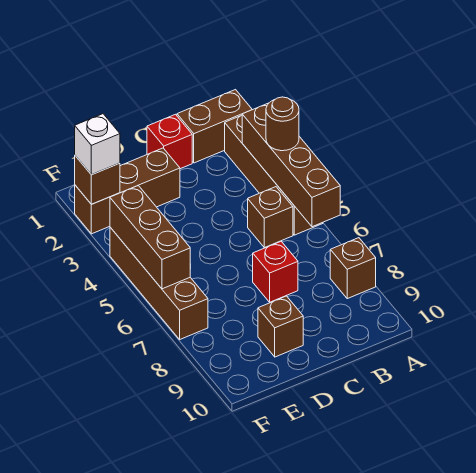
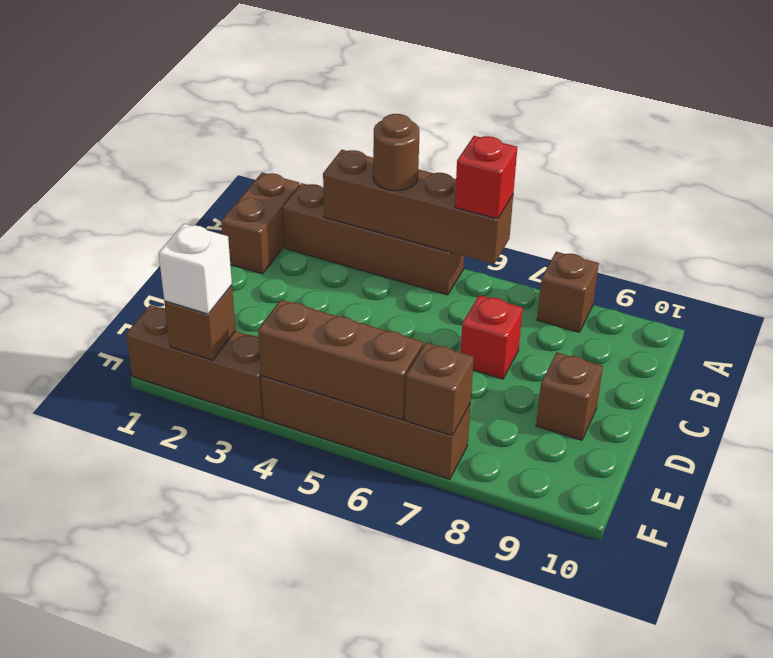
brown 1x1 brick [248,187,293,248] -> brown 1x1 brick moved to [405,342,474,435]
red 1x1 brick [147,114,192,169] -> red 1x1 brick moved to [455,136,517,219]
brown 1x3 brick [75,148,180,234] -> brown 1x3 brick turned to [126,305,264,418]

